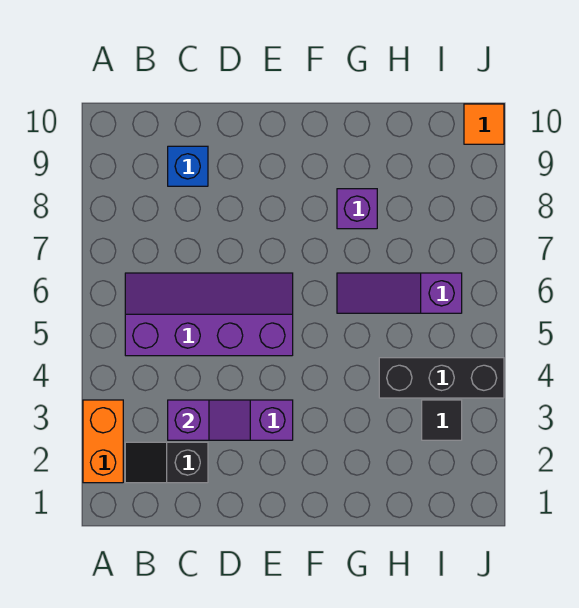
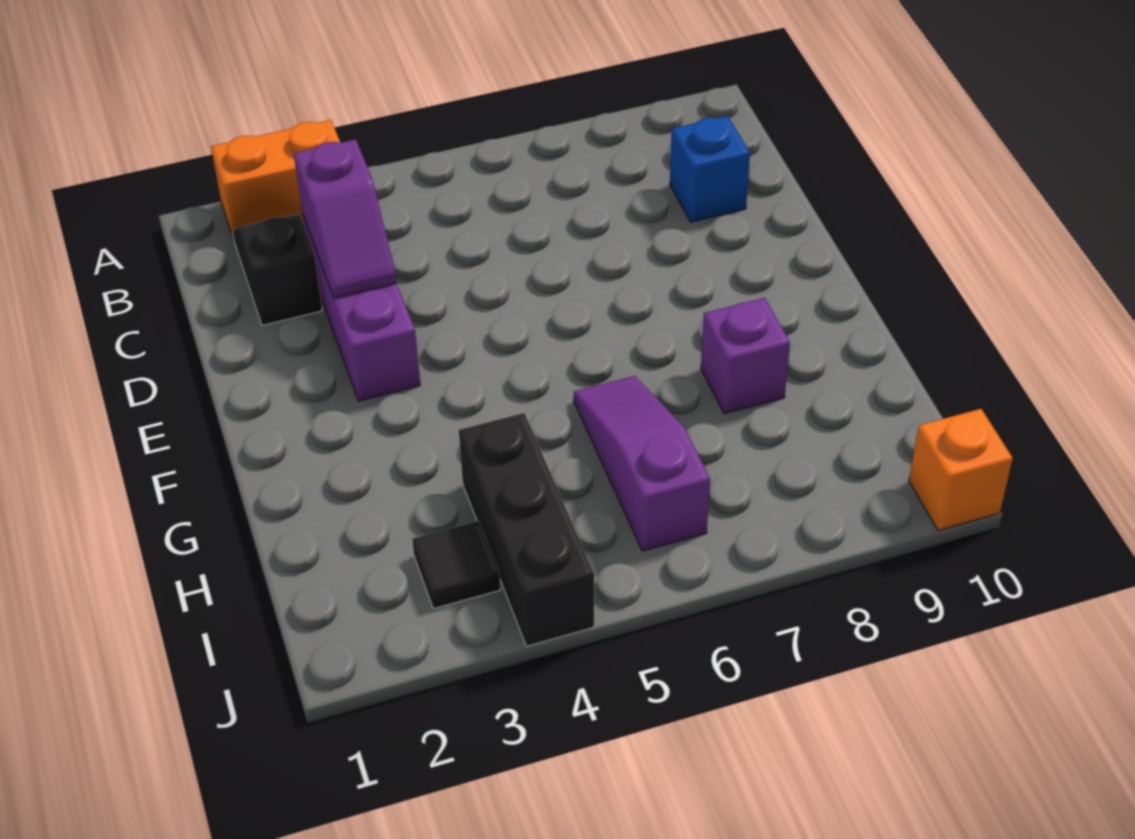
purple 2x4 slope [125,273,293,356] -> none
orange 1x1 tile [464,104,504,144] -> orange 1x1 brick [909,409,1013,531]

